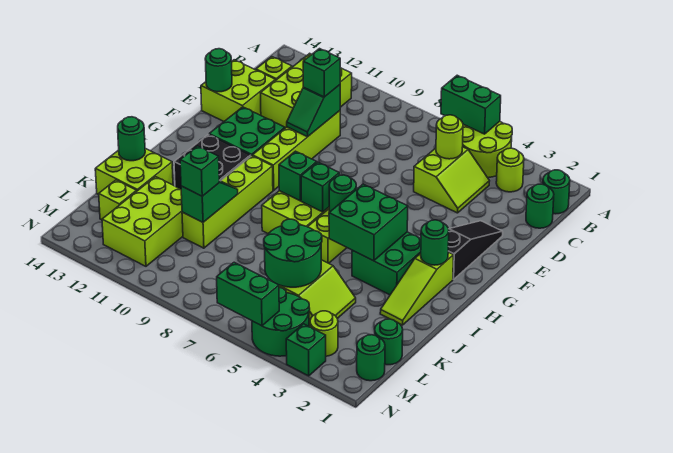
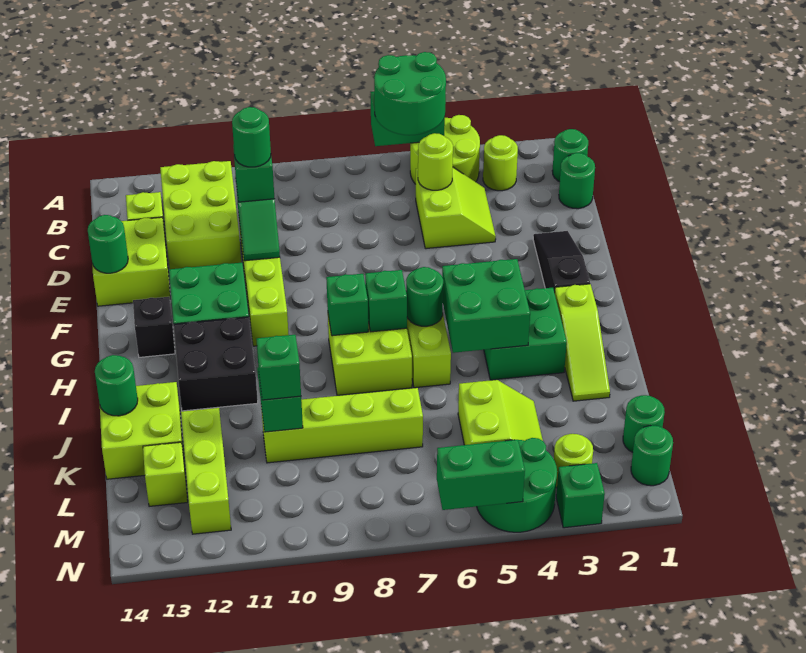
none -> black 1x1 brick [133,297,175,357]
green 1x1 round brick [421,220,449,265] -> green 1x1 round brick moved to [232,107,271,167]
lime 1x4 brick [182,156,273,248] -> lime 1x4 brick turned to [261,388,423,463]
green 2x2 round brick [264,219,322,287] -> green 2x2 round brick moved to [374,52,446,135]
lime 2x3 brick [102,177,183,266] -> lime 1x3 brick [181,408,231,534]

